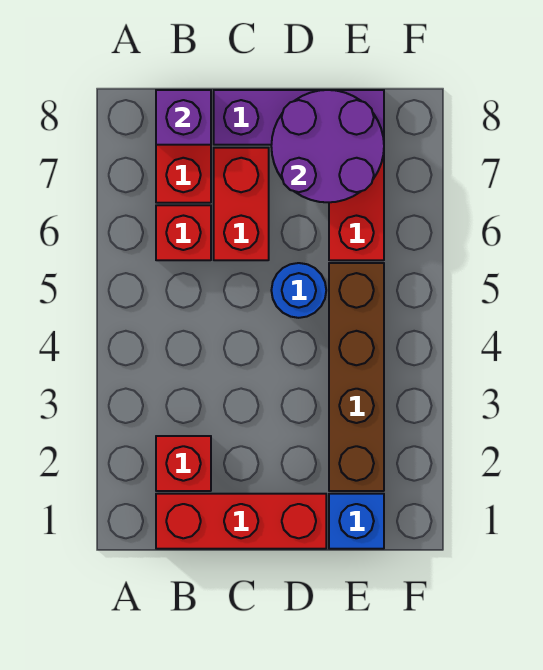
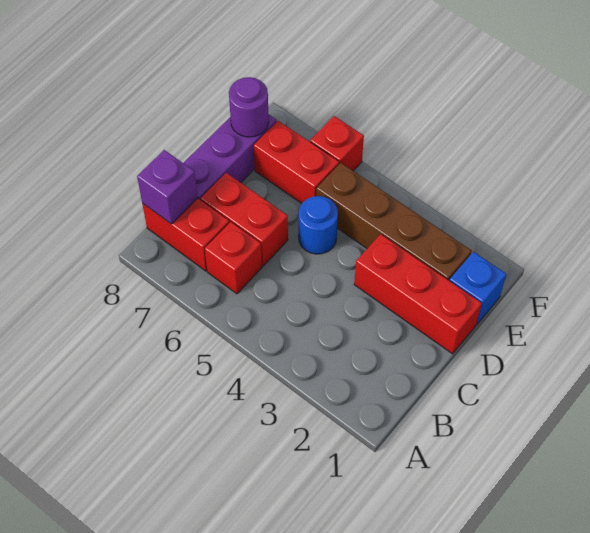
red 1x3 brick [156,494,326,549] -> red 1x3 brick turned to [354,234,482,354]
red 1x1 brick [156,436,211,491] -> red 1x1 brick moved to [310,116,364,171]
purple 2x2 round brick [271,90,384,202] -> purple 1x1 round brick [229,77,269,137]

